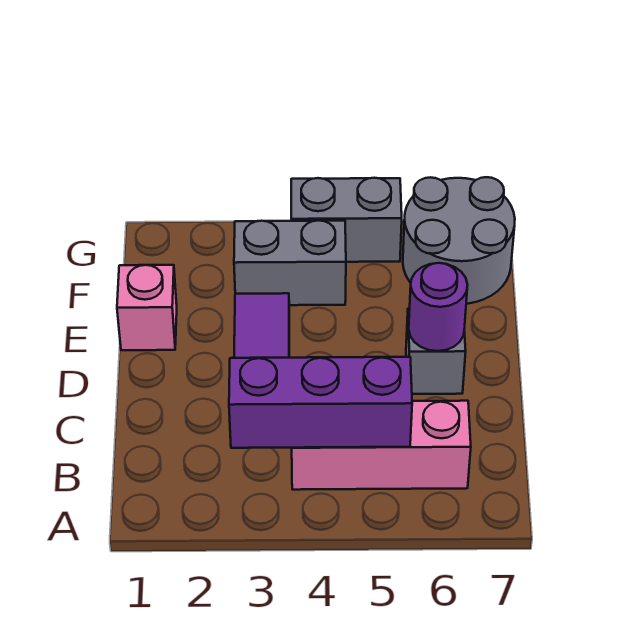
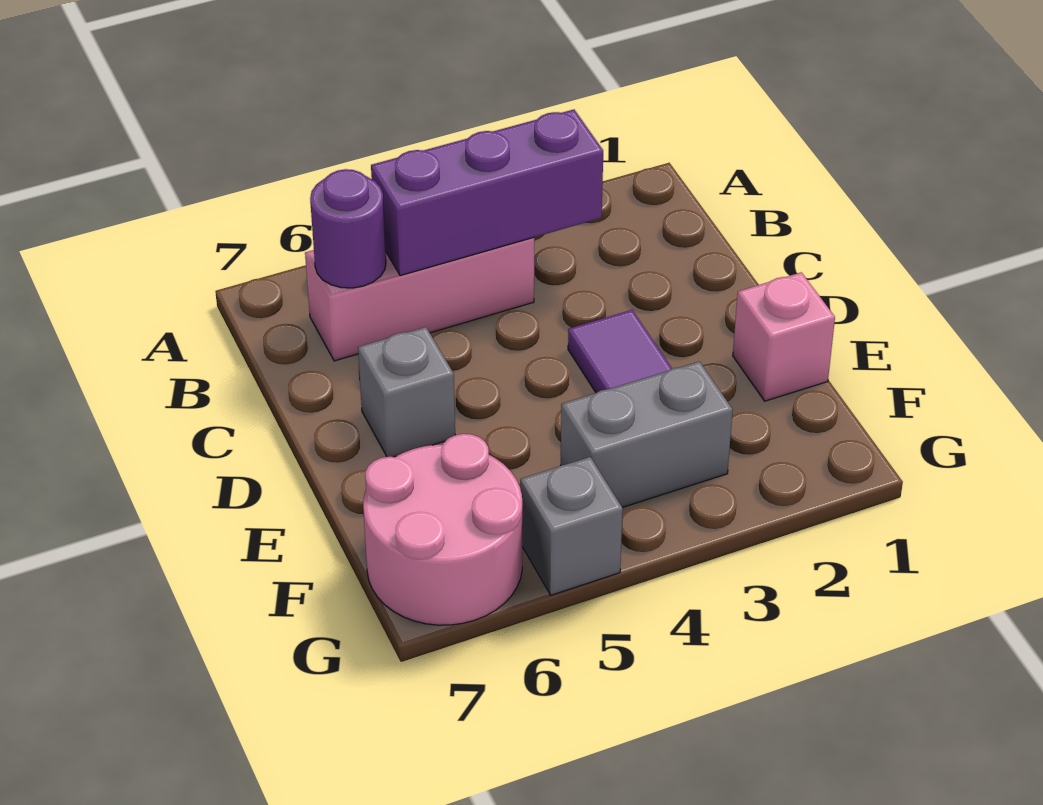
purple 1x1 round brick [409,263,468,351] -> purple 1x1 round brick moved to [310,169,386,288]
grey 2x2 round brick [403,177,515,304] -> pink 2x2 round brick [363,434,522,625]
grey 1x2 brick [291,178,402,262] -> grey 1x1 brick [520,457,623,595]

